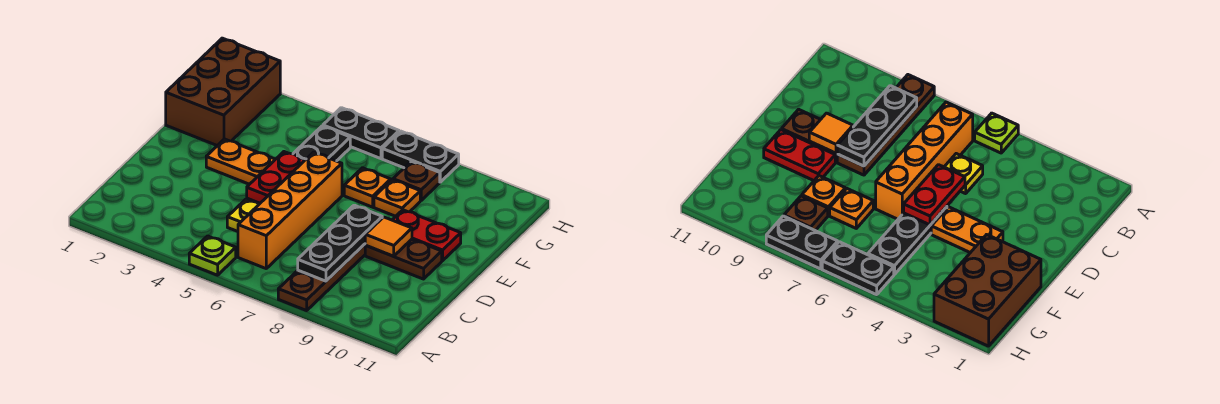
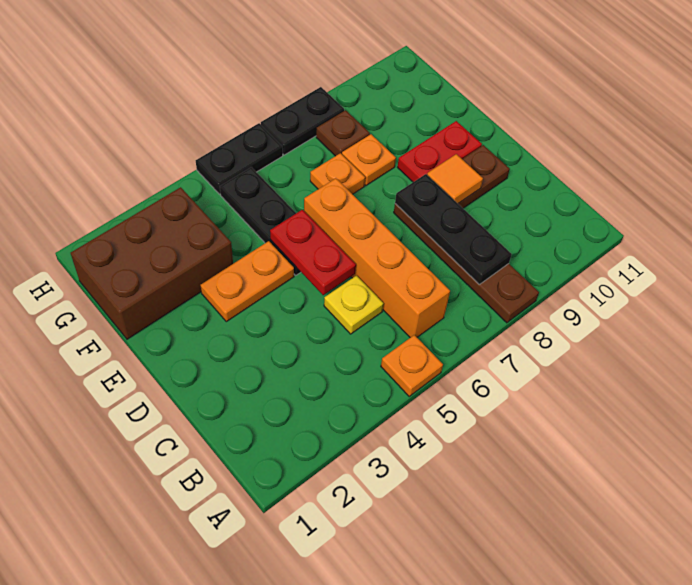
lime 1x1 plate [189,236,236,275] -> orange 1x1 plate [381,335,443,396]
brown 2x3 brick [166,38,280,146] -> brown 2x3 brick turned to [71,187,233,339]

